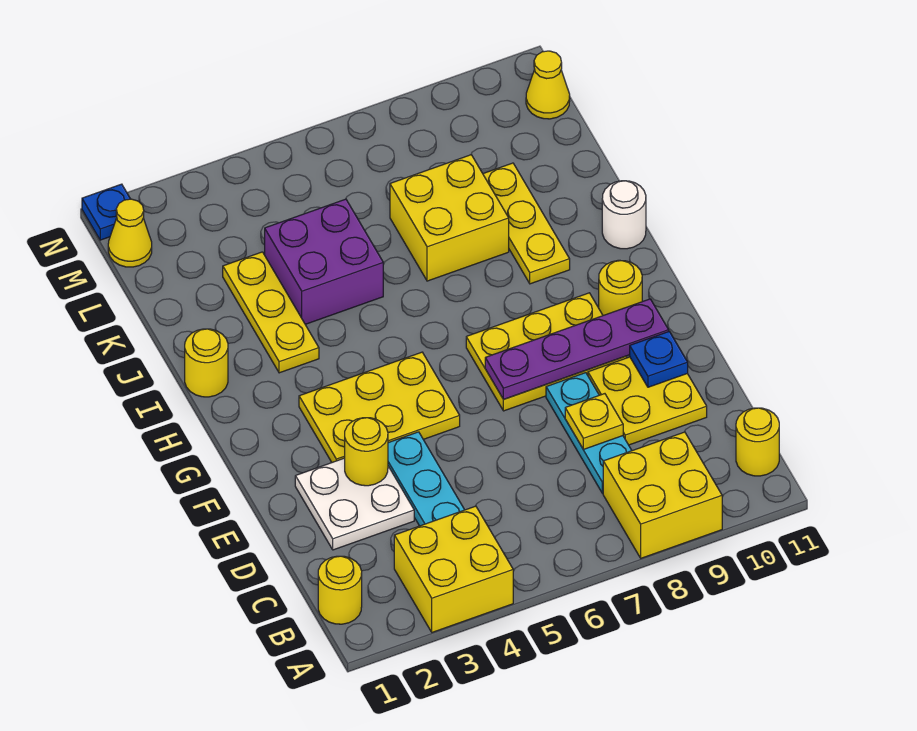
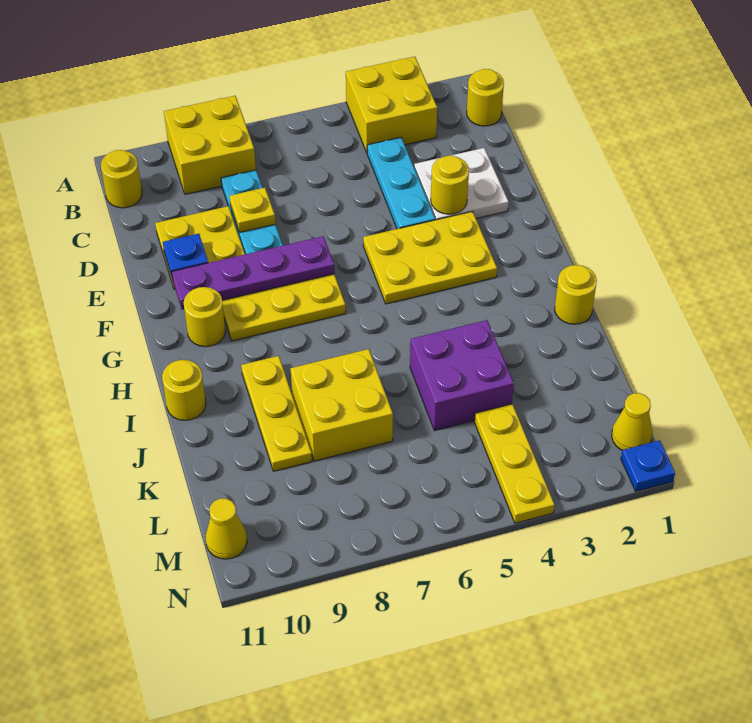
yellow 1x3 plate [223,252,319,373] -> yellow 1x3 plate moved to [474,404,555,523]
white 1x1 round brick [602,181,646,249] -> yellow 1x1 round brick [162,360,206,420]

